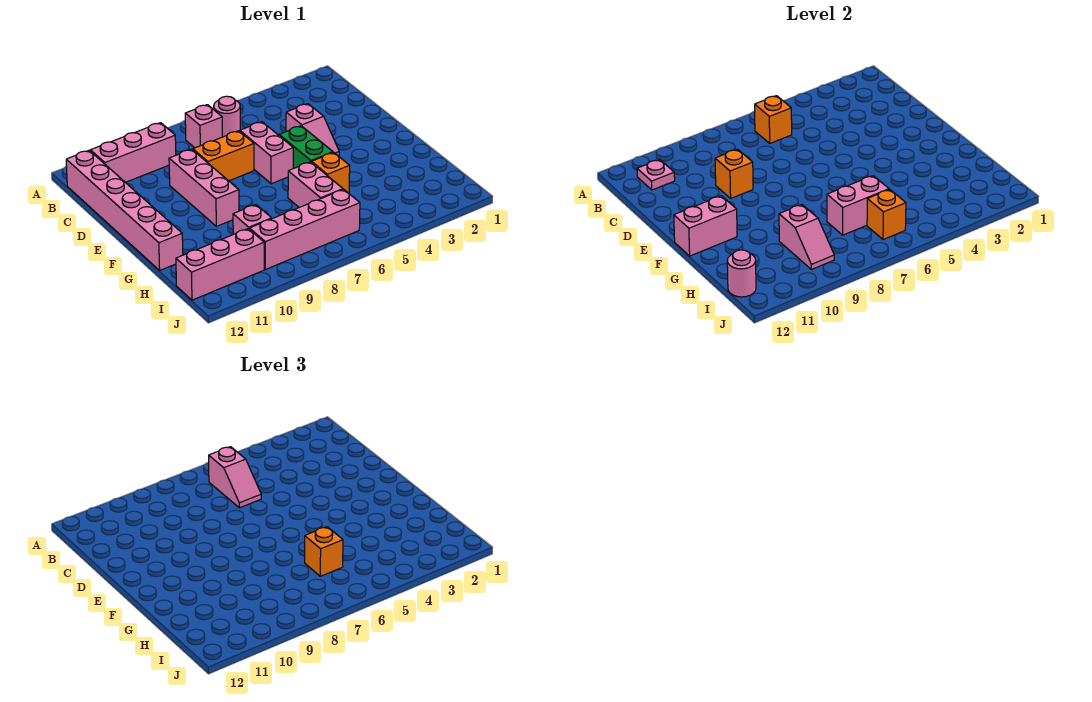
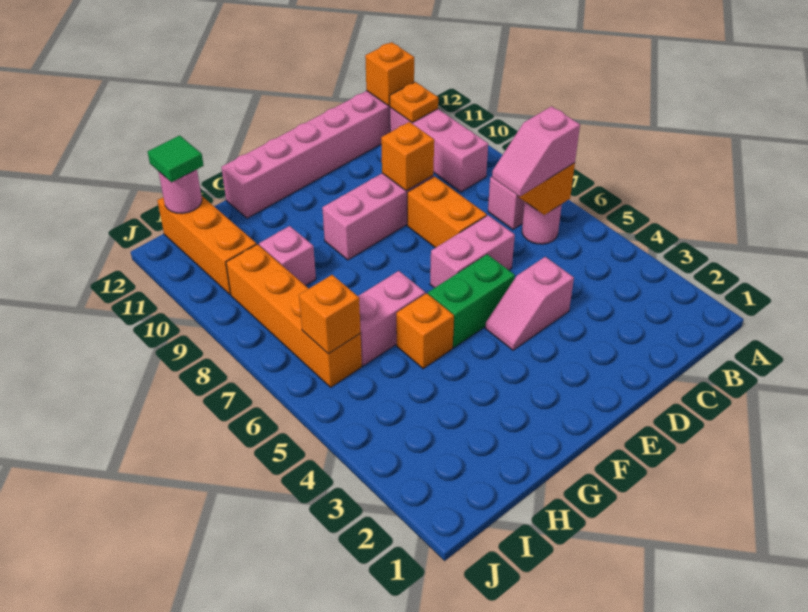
pink 1x1 plate [637,160,675,190] -> orange 1x1 plate [389,82,438,123]
pink 1x2 brick [674,196,737,256] -> none
pink 1x2 brick [827,176,889,235] -> none
orange 1x1 brick [305,527,343,576] -> orange 1x1 brick moved to [365,42,414,106]
pink 1x2 slope [779,205,834,270] -> none
pink 1x4 brick [250,189,360,270] -> orange 1x4 brick [226,244,362,387]
pink 1x3 brick [176,229,264,300] -> orange 1x3 brick [157,196,256,295]
none -> green 1x1 tile [148,135,204,182]

